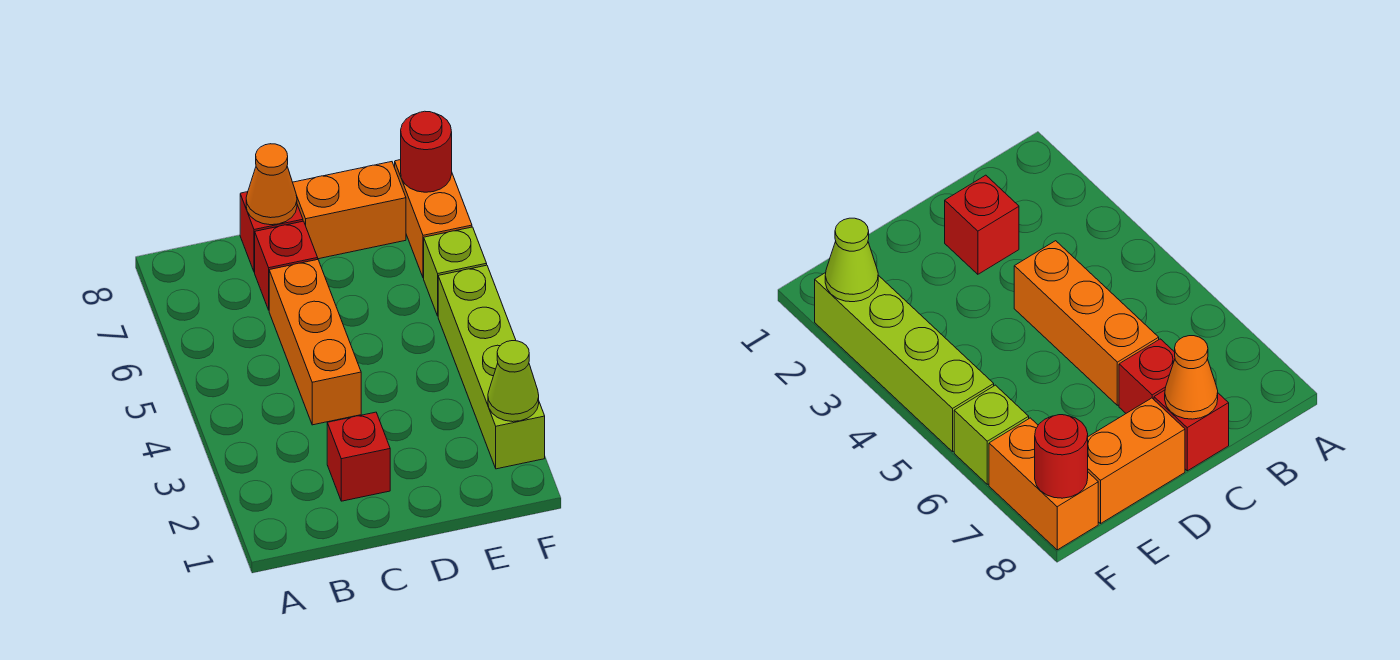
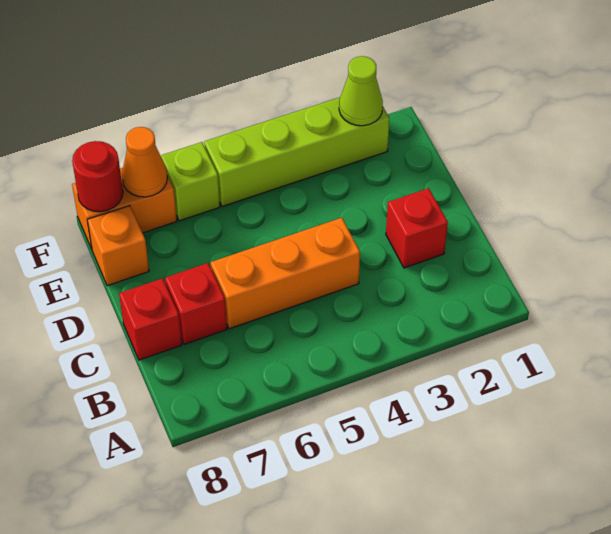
orange 1x1 cone [246,144,297,225] -> orange 1x1 cone moved to [122,127,167,197]
orange 1x2 brick [293,162,406,259] -> orange 1x1 brick [87,206,149,286]

